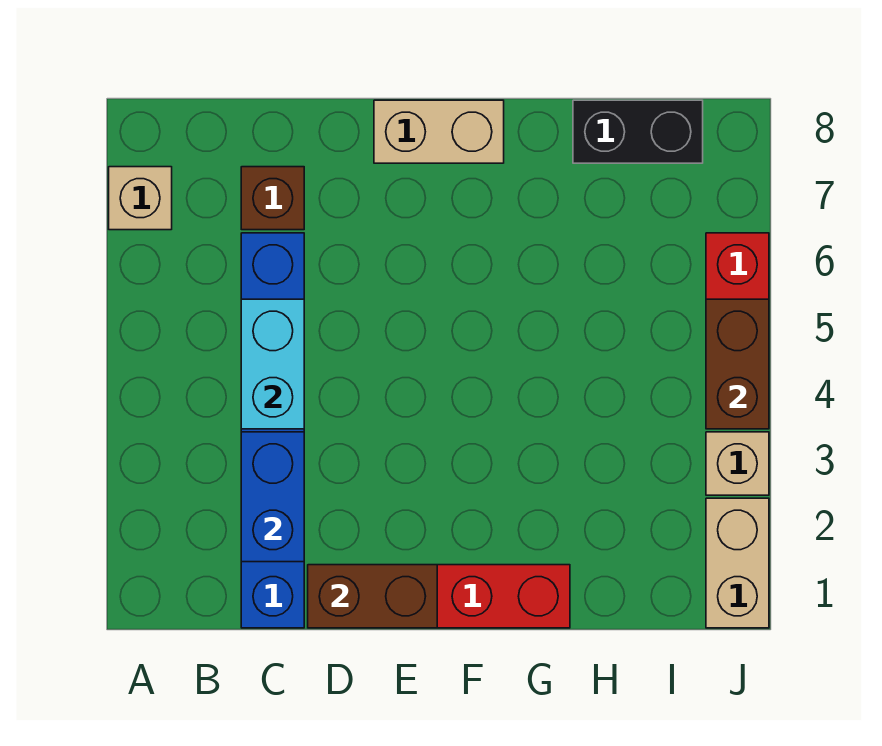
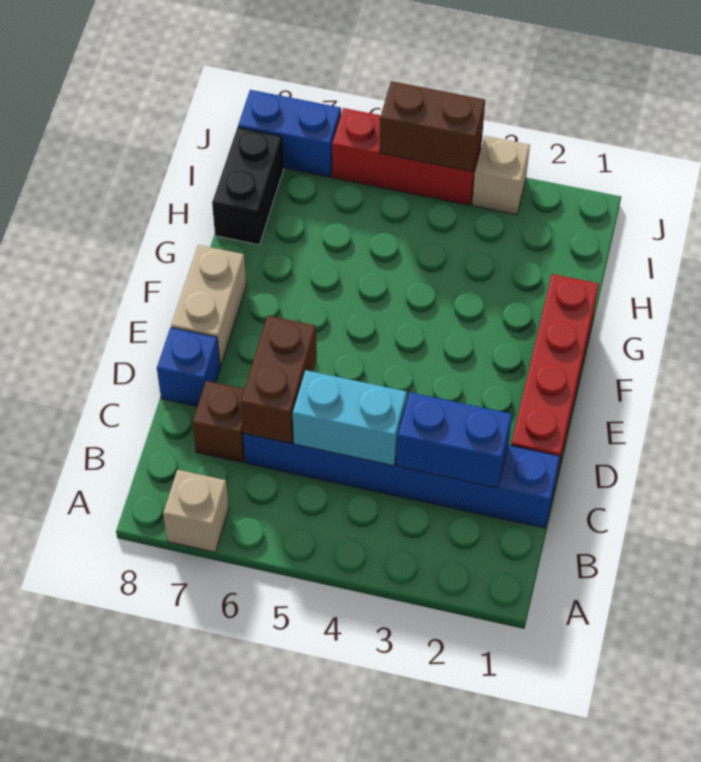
brown 1x2 brick [308,565,437,628] -> brown 1x2 brick moved to [240,316,317,443]
none -> blue 1x1 brick [157,328,220,406]
tan 1x2 brick [706,498,769,628] -> none
none -> blue 1x2 brick [238,90,341,177]

